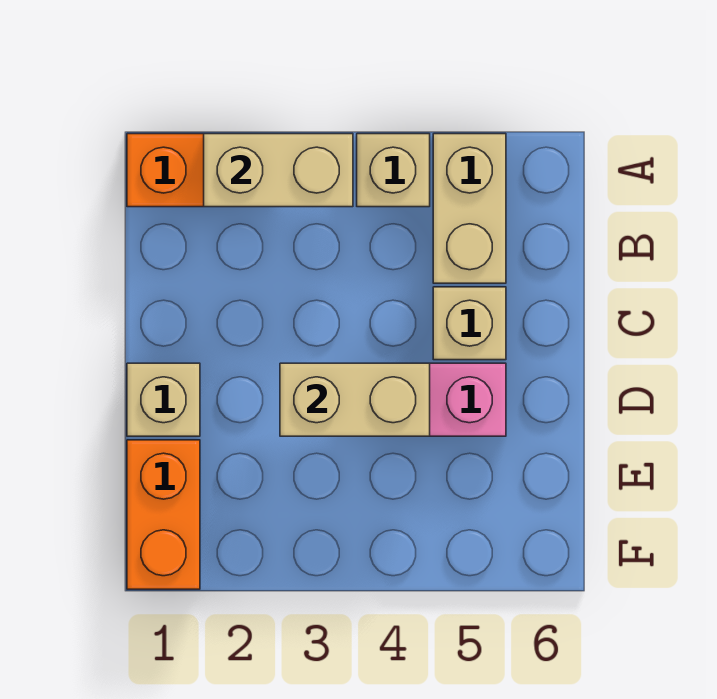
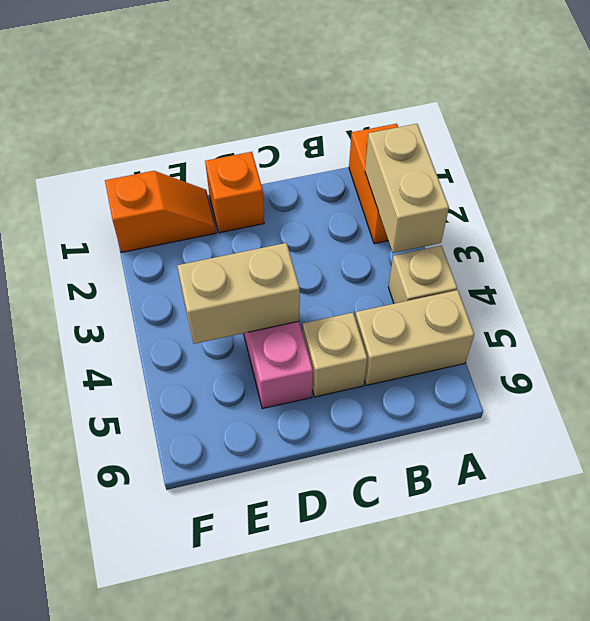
tan 1x1 brick [127,363,200,436] -> orange 1x1 brick [205,152,264,233]
tan 1x2 brick [280,363,430,436] -> tan 1x2 brick turned to [177,243,300,344]
orange 1x2 brick [127,440,200,589] -> orange 1x2 slope [105,171,216,252]

